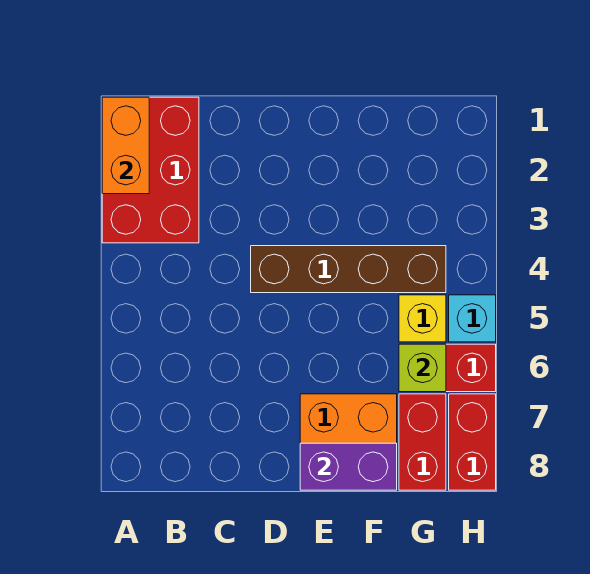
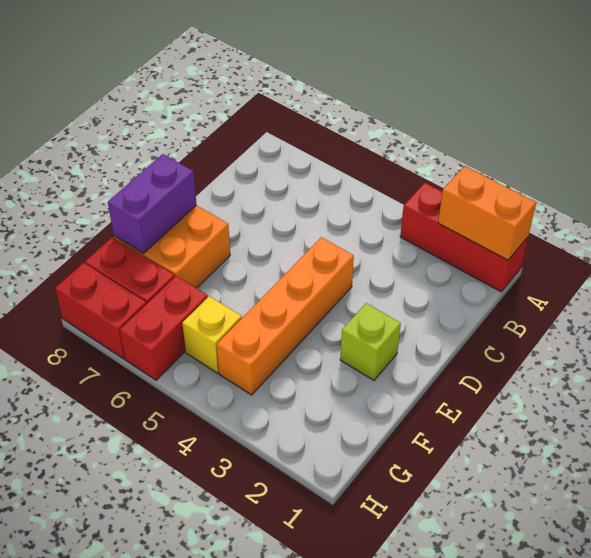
red 2x3 brick [102,97,199,243] -> red 1x3 brick [400,183,528,292]
brown 1x4 brick [251,246,446,293] -> orange 1x4 brick [217,237,354,395]
lime 1x1 brick [399,344,446,392] -> lime 1x1 brick moved to [340,303,401,380]
cyan 1x1 brick [449,295,496,342] -> none

